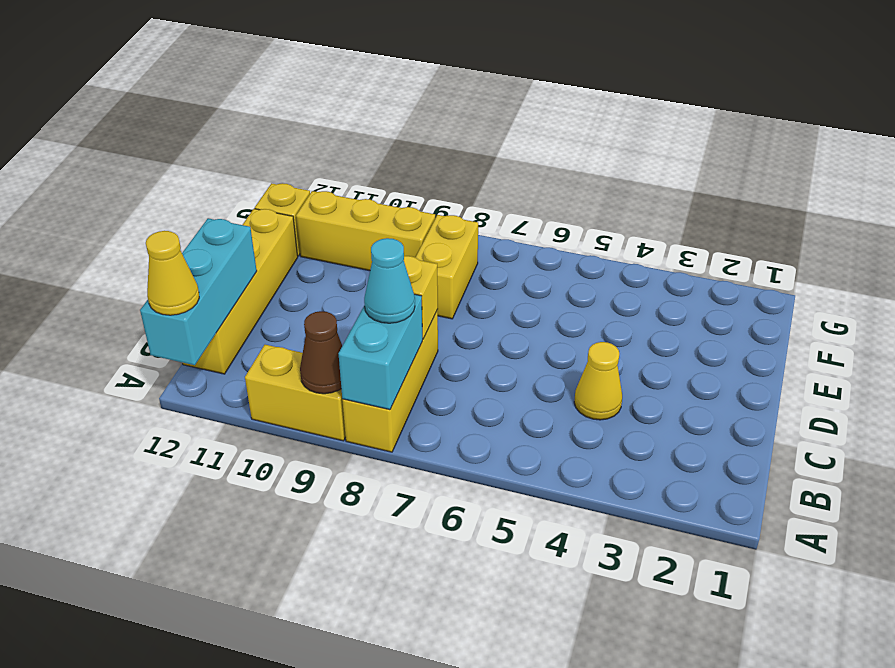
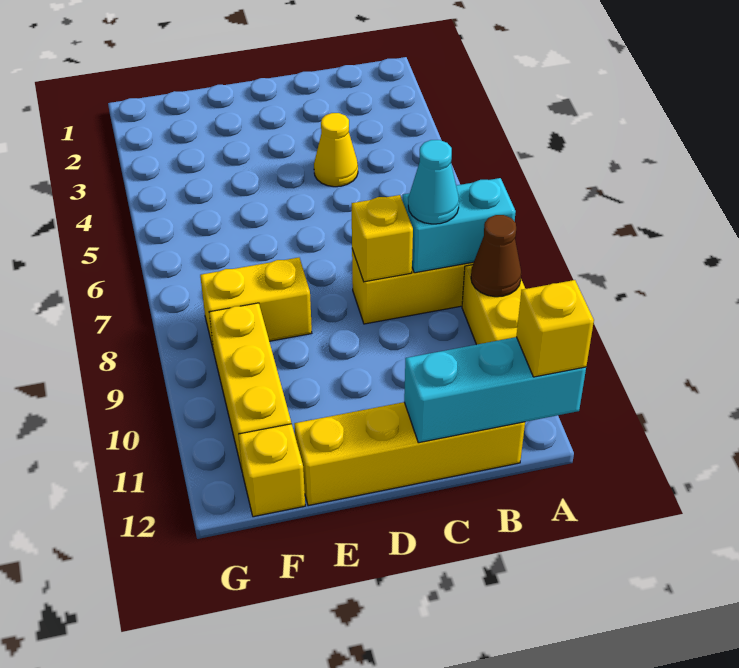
yellow 1x1 cone [146,231,199,315] -> yellow 1x1 brick [516,280,594,377]

